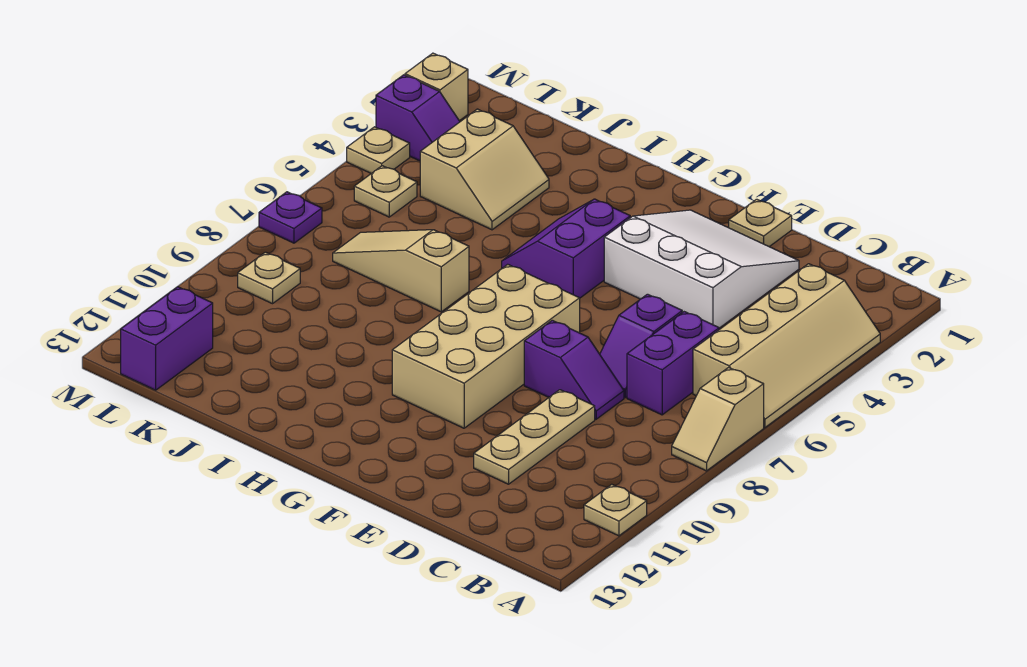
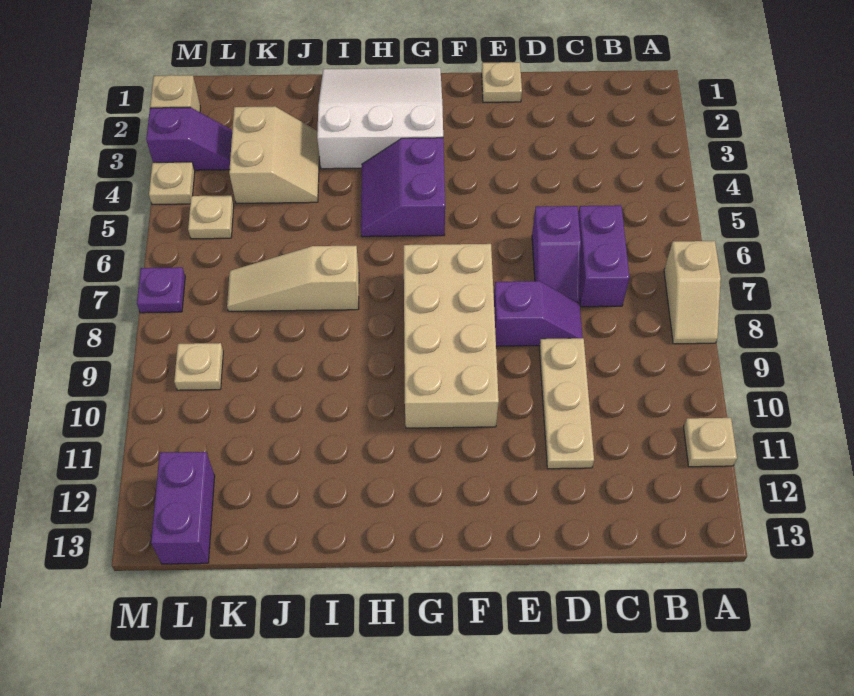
tan 2x4 slope [693,264,880,428] -> none
white 3x3 slope [604,210,799,328] -> white 3x3 slope moved to [317,68,443,169]

